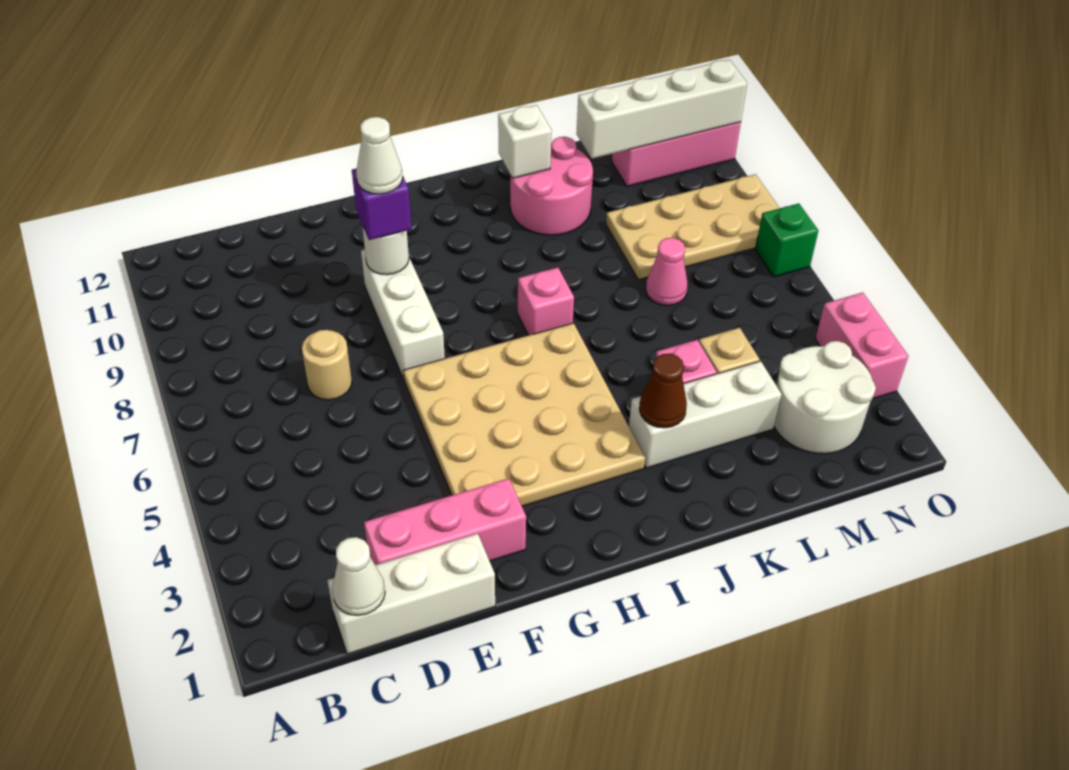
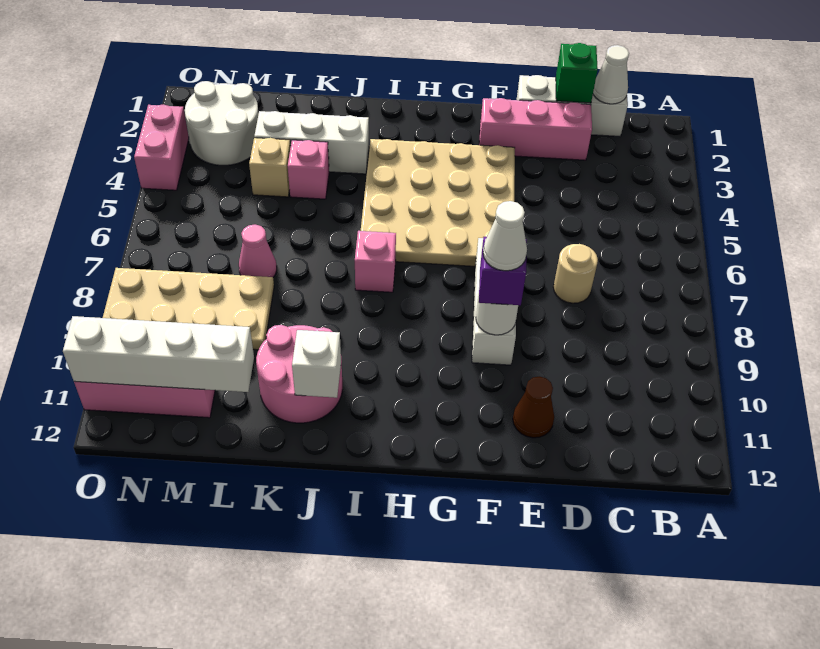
brown 1x1 cone [639,354,687,428] -> brown 1x1 cone moved to [513,376,554,438]
green 1x1 brick [755,203,818,277] -> green 1x1 brick moved to [556,43,598,103]

